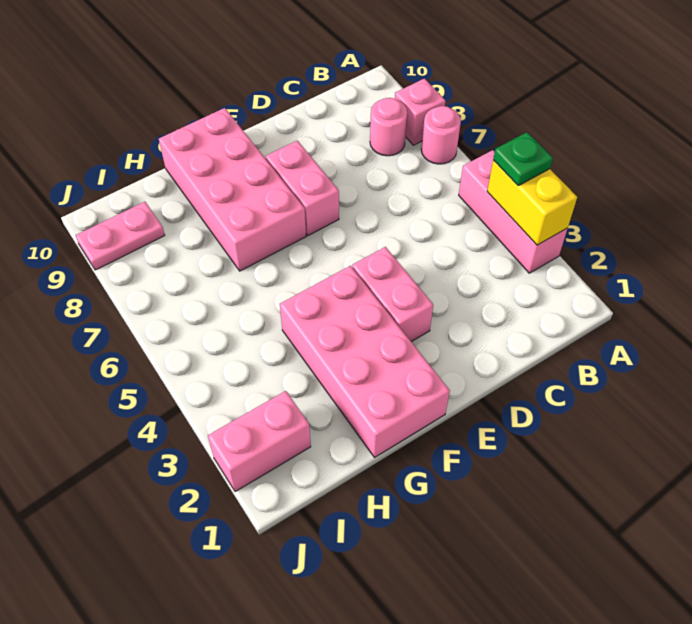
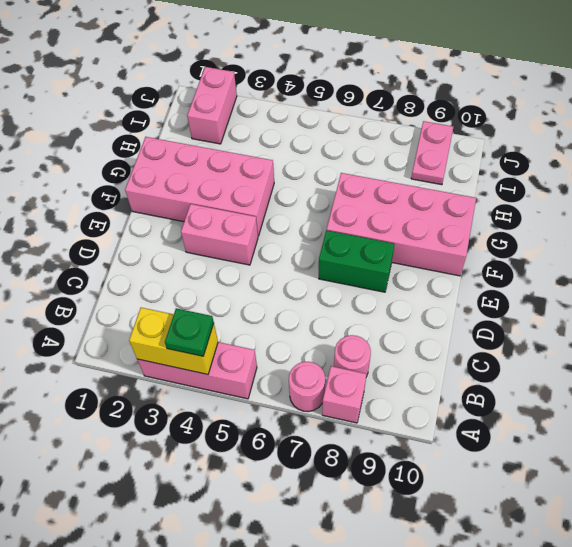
pink 1x2 brick [266,141,339,235] -> green 1x2 brick [319,230,394,292]

